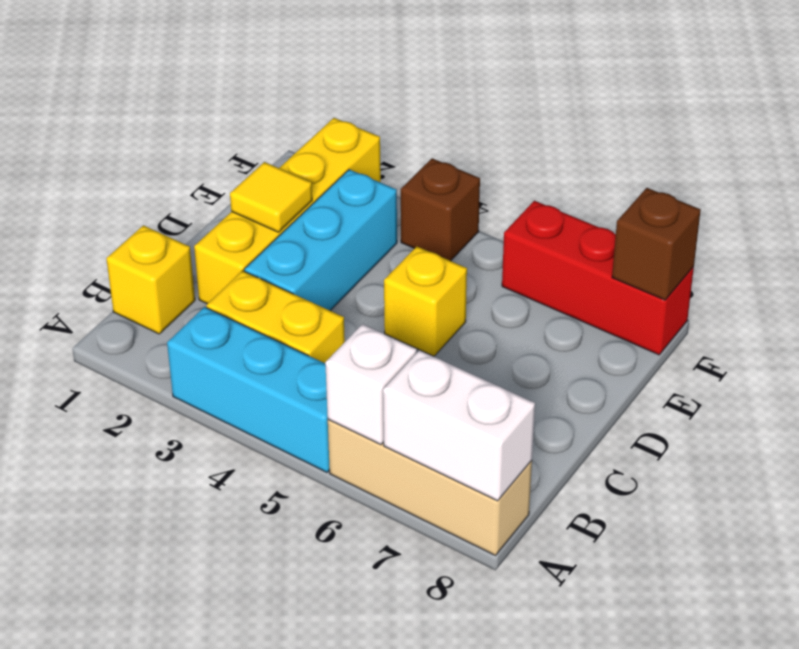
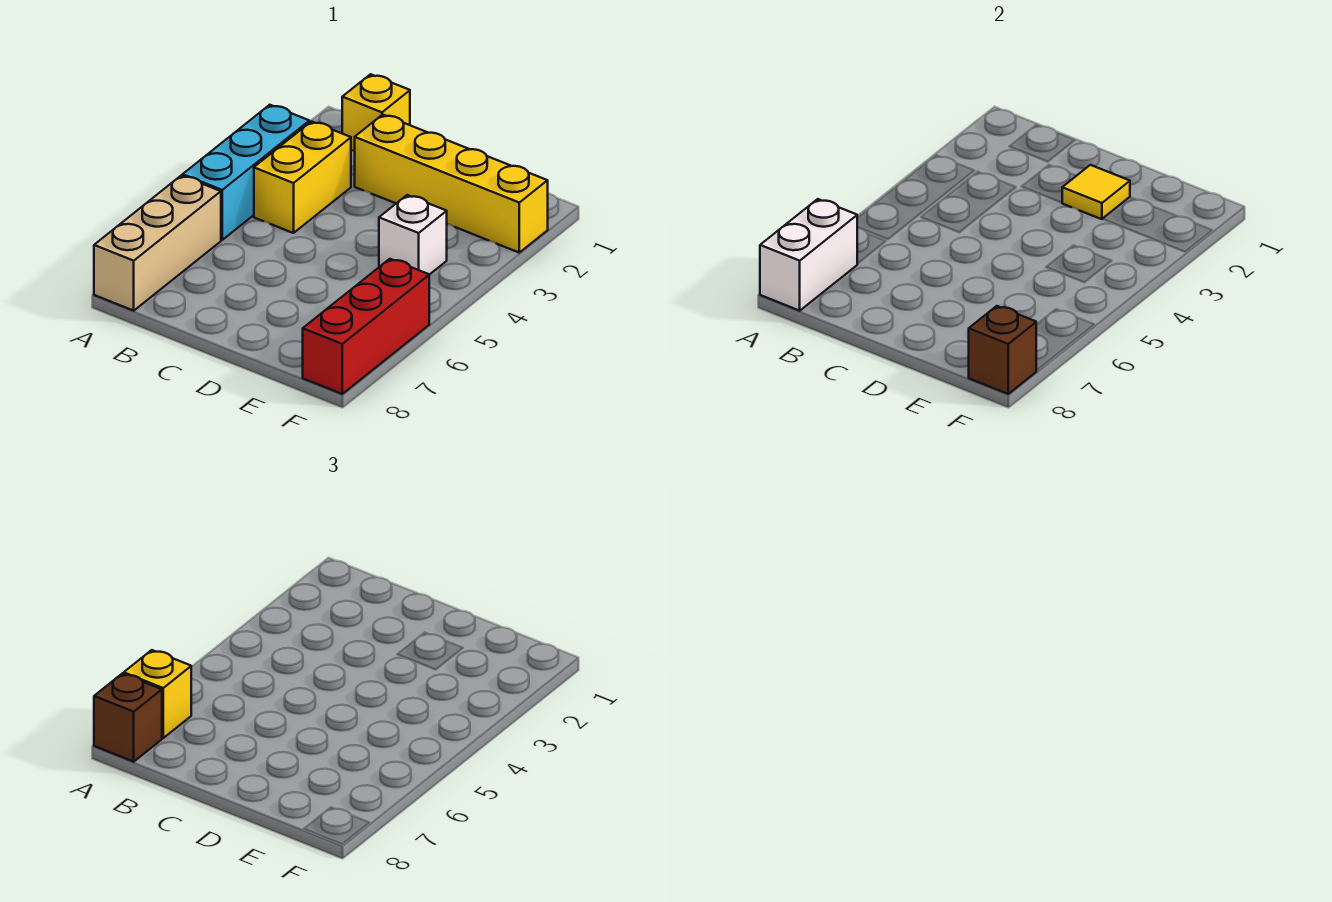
white 1x1 brick [325,324,417,445] -> white 1x1 brick moved to [379,195,447,275]
cyan 1x3 brick [244,169,397,310] -> none
yellow 1x1 brick [384,247,467,356] -> yellow 1x1 brick moved to [124,650,191,738]
brown 1x1 brick [400,158,480,261] -> brown 1x1 brick moved to [94,674,162,762]

